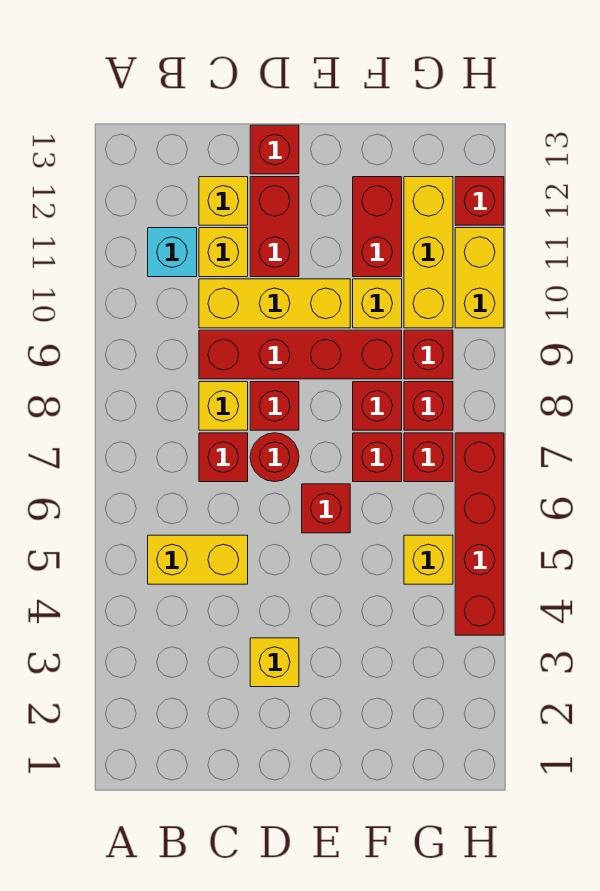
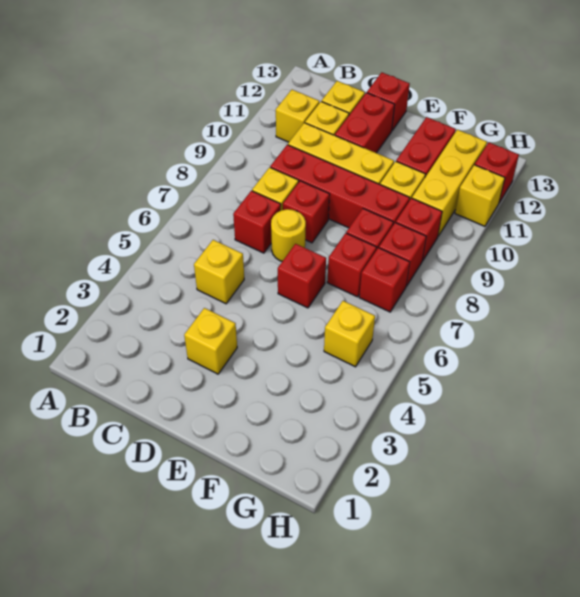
yellow 1x2 brick [148,535,248,584] -> yellow 1x1 brick [194,240,244,304]
cyan 1x1 brick [148,228,197,277] -> yellow 1x1 brick [276,90,319,142]
red 1x1 round brick [250,433,299,482] -> yellow 1x1 round brick [271,209,306,261]
red 1x4 brick [455,433,504,635] -> none
yellow 1x2 brick [455,228,504,328] -> yellow 1x1 brick [455,165,505,226]

